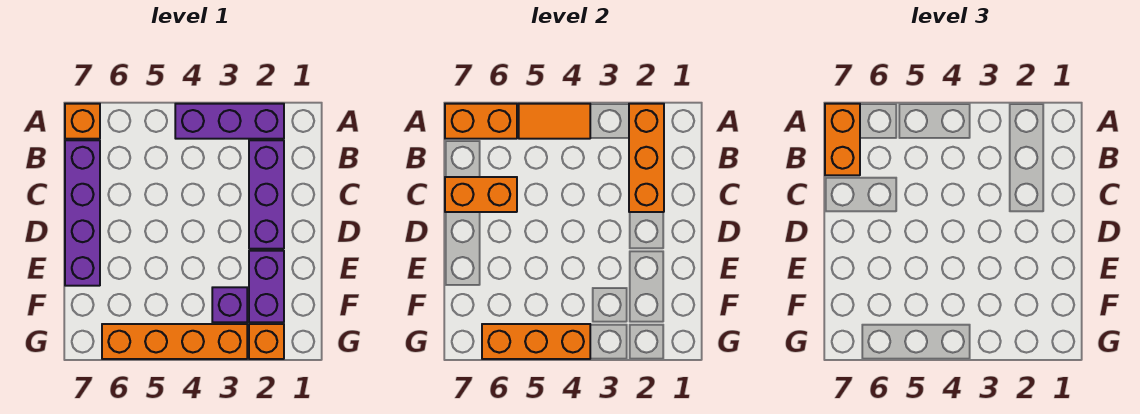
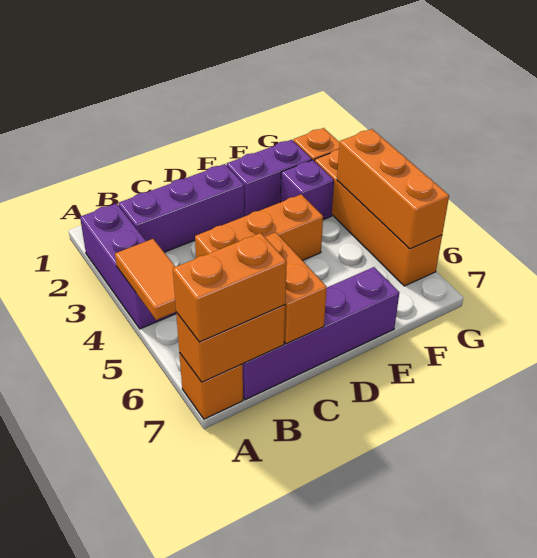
orange 1x3 brick [629,104,664,212] -> orange 1x3 brick moved to [195,194,323,261]
orange 1x2 brick [445,104,517,139] -> orange 1x2 brick turned to [176,305,285,382]

